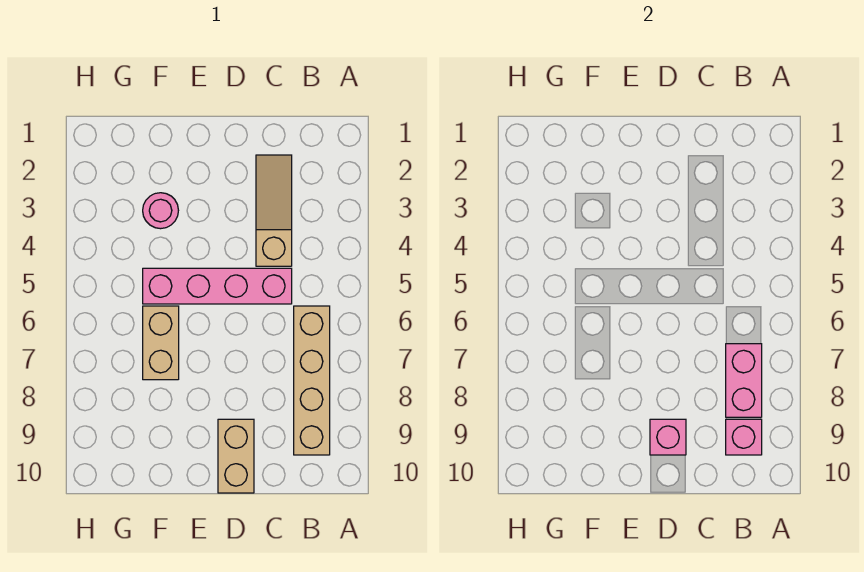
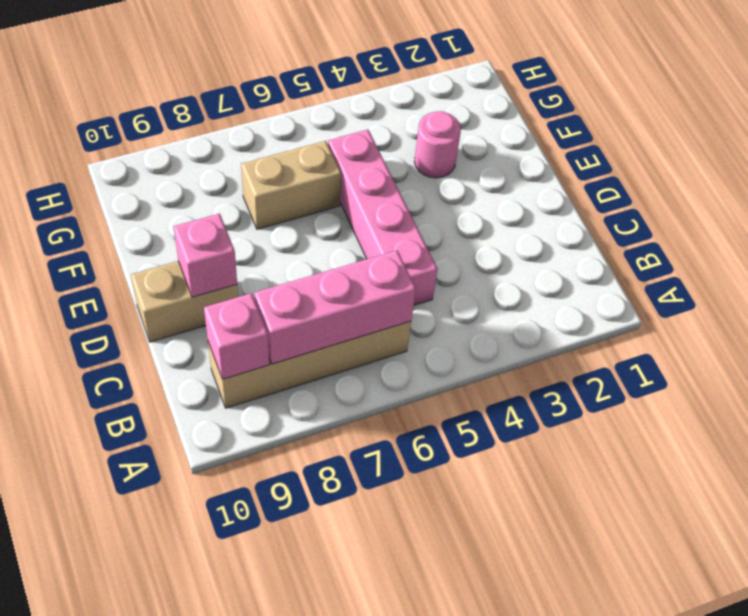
pink 1x2 brick [726,344,762,417] -> pink 1x3 brick [254,251,416,364]
tan 1x3 slope [256,155,292,266] -> none

